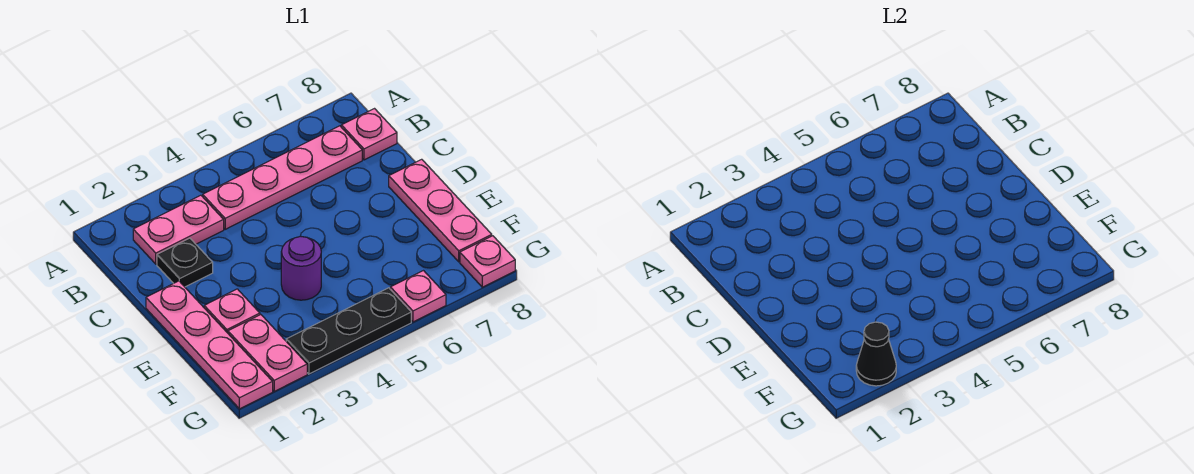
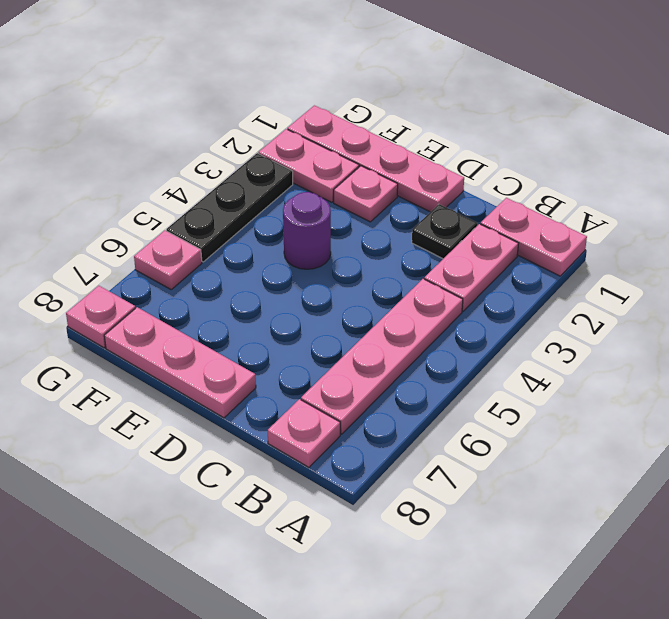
none -> pink 1x2 plate [481,198,587,276]
black 1x1 cone [856,322,896,386] -> none

